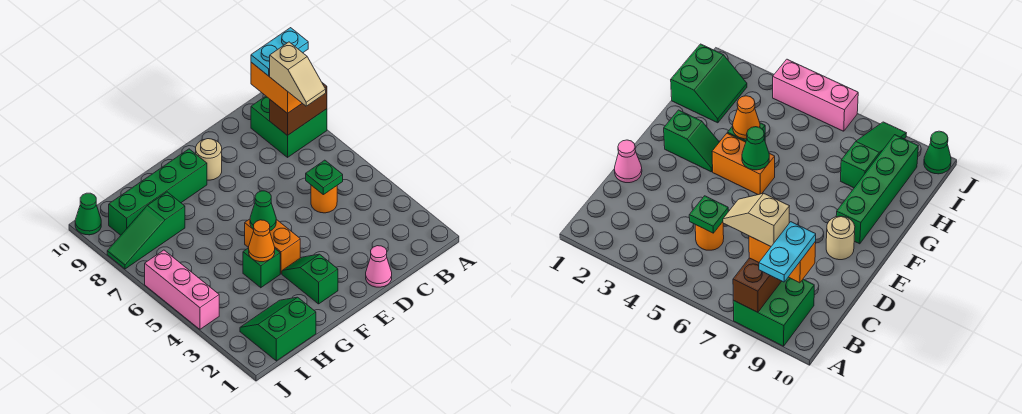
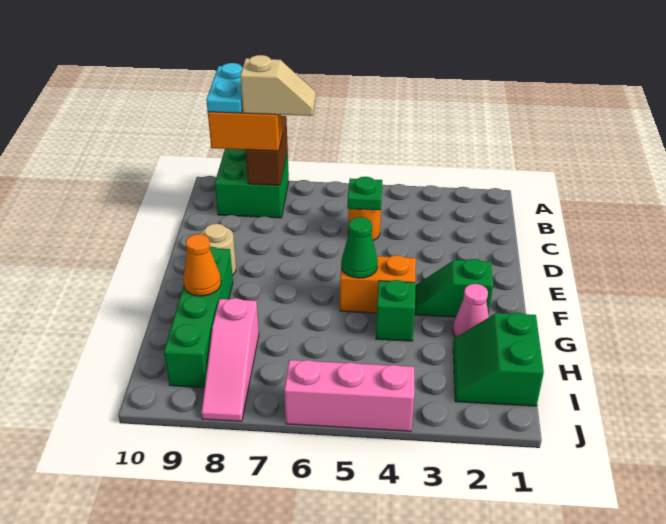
pink 1x1 cone [366,246,392,287] -> pink 1x1 cone moved to [453,284,489,337]
orange 1x1 cone [249,220,275,262] -> orange 1x1 cone moved to [183,234,221,296]
green 1x3 slope [107,192,185,269] -> pink 1x3 slope [201,298,259,421]
green 1x1 cone [75,193,101,235] -> none

